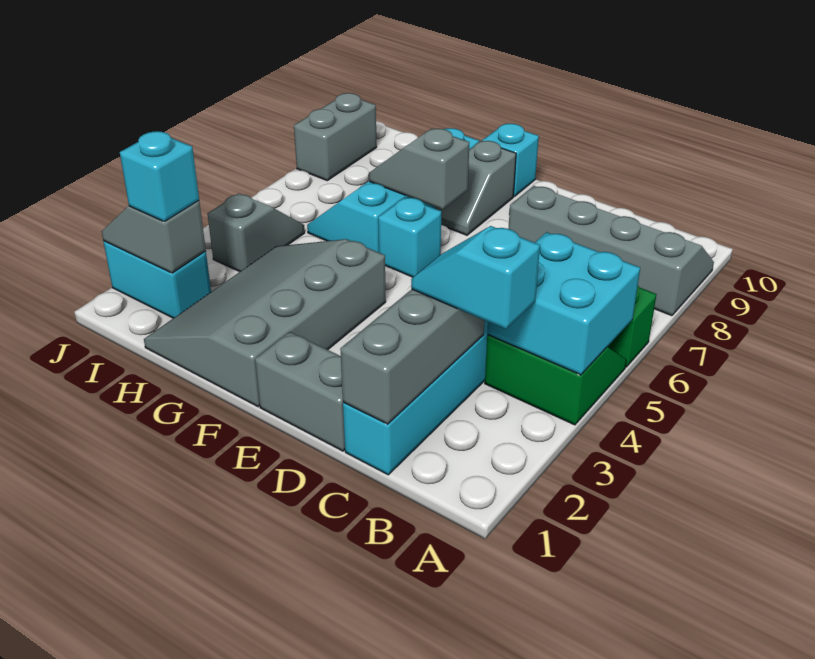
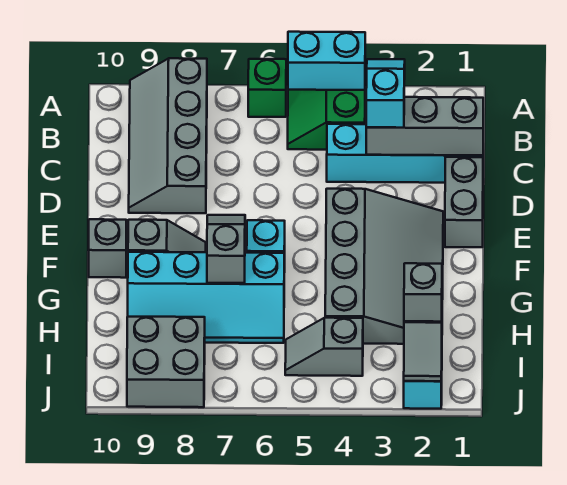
cyan 2x2 brick [487,232,640,375] -> cyan 1x2 brick [288,32,365,90]
cyan 1x2 slope [411,226,540,329] -> cyan 1x2 slope turned to [366,59,405,128]
grey 3x4 slope [144,239,386,407] -> grey 3x4 slope turned to [325,189,443,344]
grey 1x2 slope [369,129,469,209] -> grey 1x2 slope turned to [207,215,245,283]
cyan 1x1 brick [482,124,539,197] -> grey 1x1 brick [89,219,126,278]
cyan 1x1 brick [120,131,199,222] -> grey 1x1 brick [404,263,442,322]
grey 1x2 brick [294,93,377,181] -> grey 2x2 brick [127,317,205,407]

